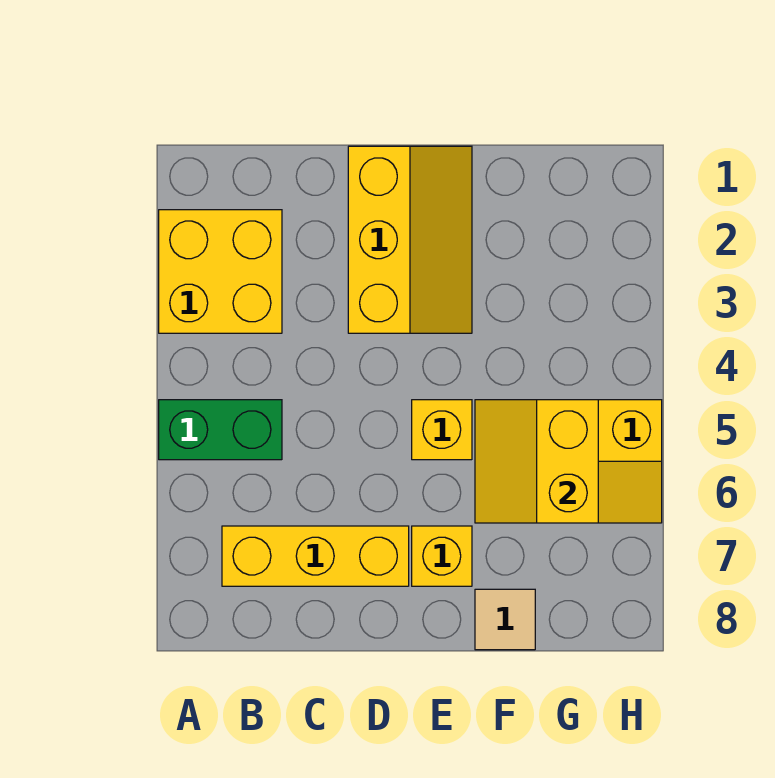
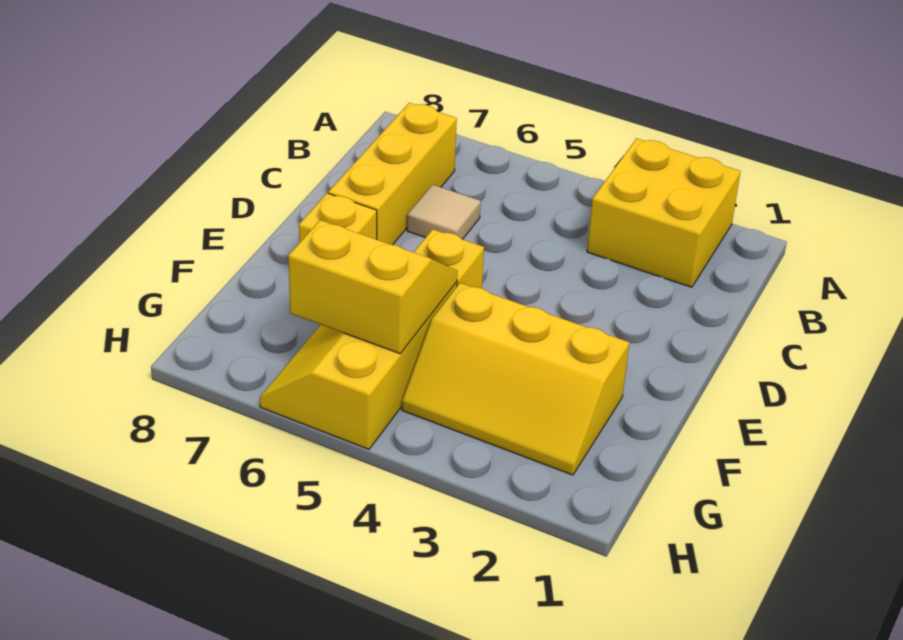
green 1x2 brick [159,400,282,460] -> none
yellow 2x3 slope [348,146,472,333] -> yellow 2x3 slope moved to [402,283,629,475]
tan 1x1 tile [475,589,535,650] -> tan 1x1 tile moved to [407,185,481,239]

